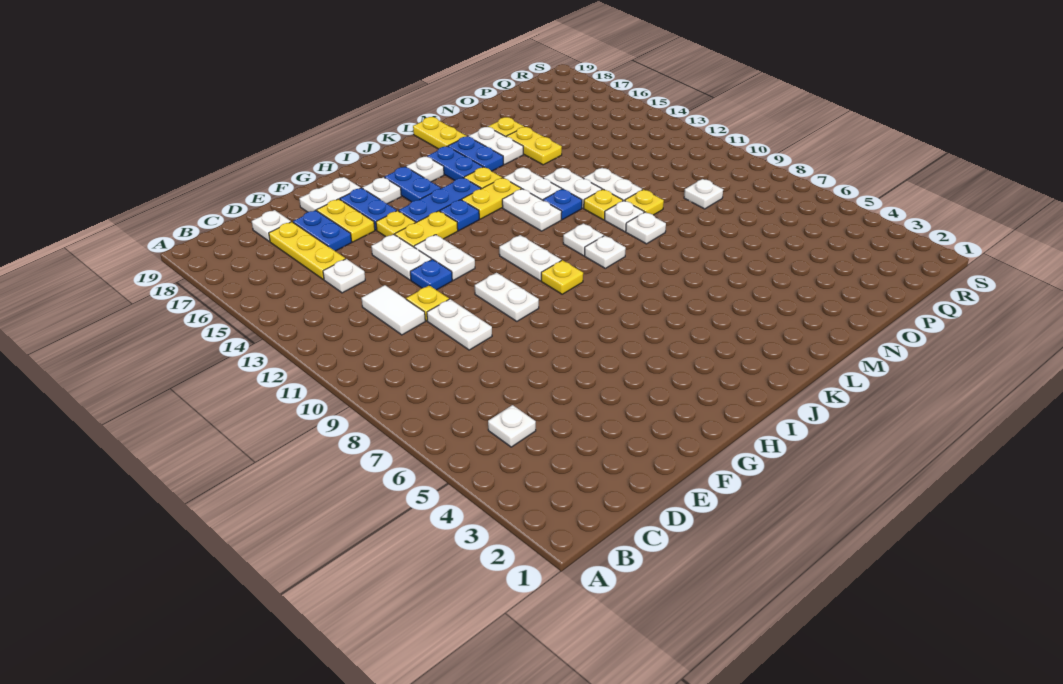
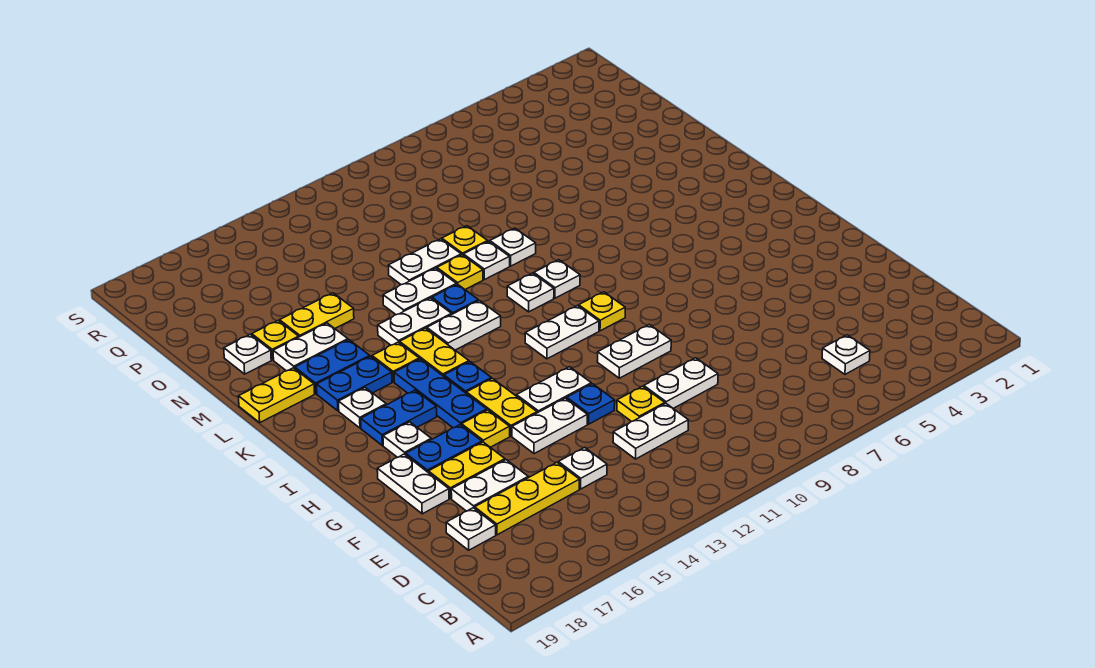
white 1x2 tile [362,285,425,335] -> white 1x2 plate [613,404,688,459]
blue 1x2 plate [293,210,352,251] -> white 1x2 plate [451,460,529,511]
white 1x1 plate [684,179,723,209] -> white 1x1 plate moved to [224,334,271,374]

